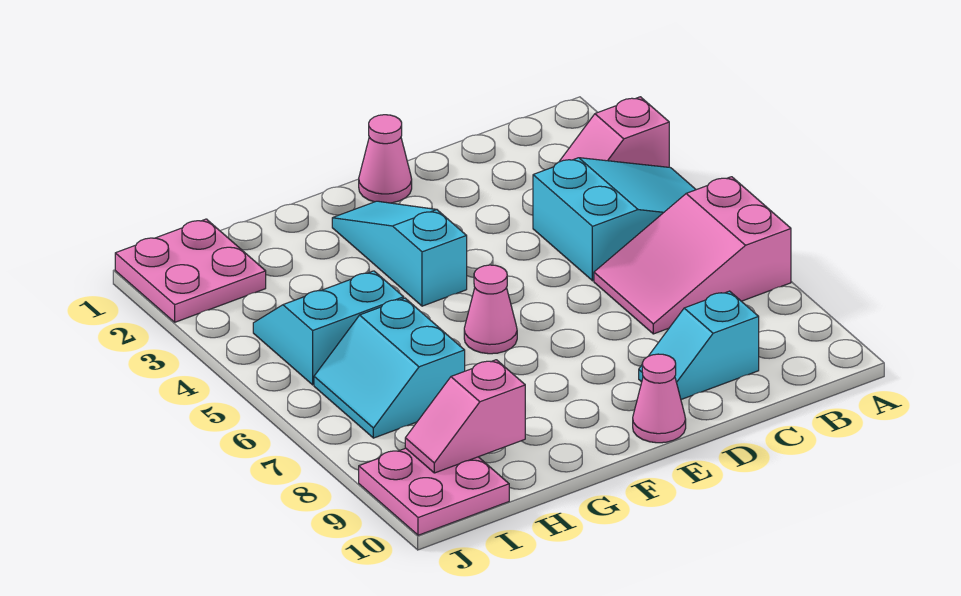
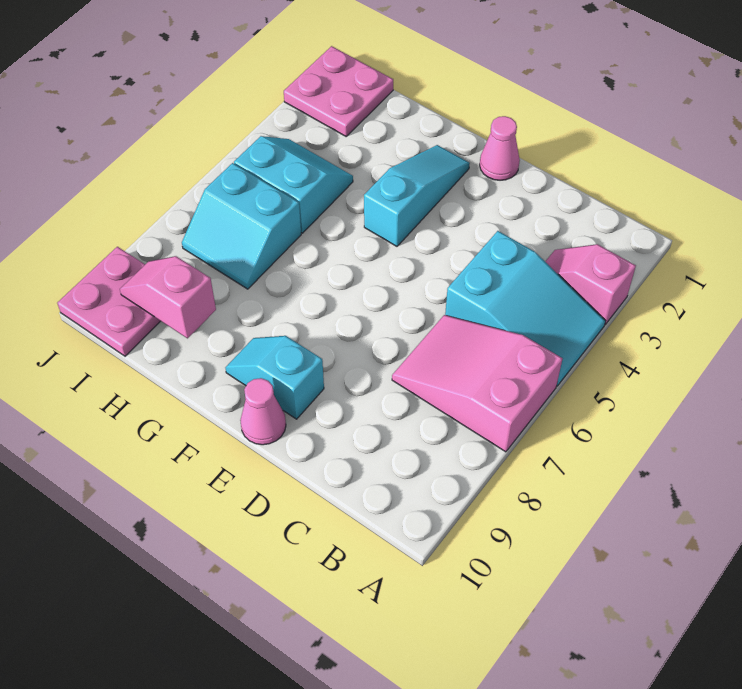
cyan 1x2 slope [639,291,759,399] -> cyan 1x2 slope moved to [225,336,324,419]
pink 1x1 cone [464,265,517,354] -> none
cyan 2x2 slope [314,298,465,438] -> cyan 2x2 slope turned to [182,163,301,289]

